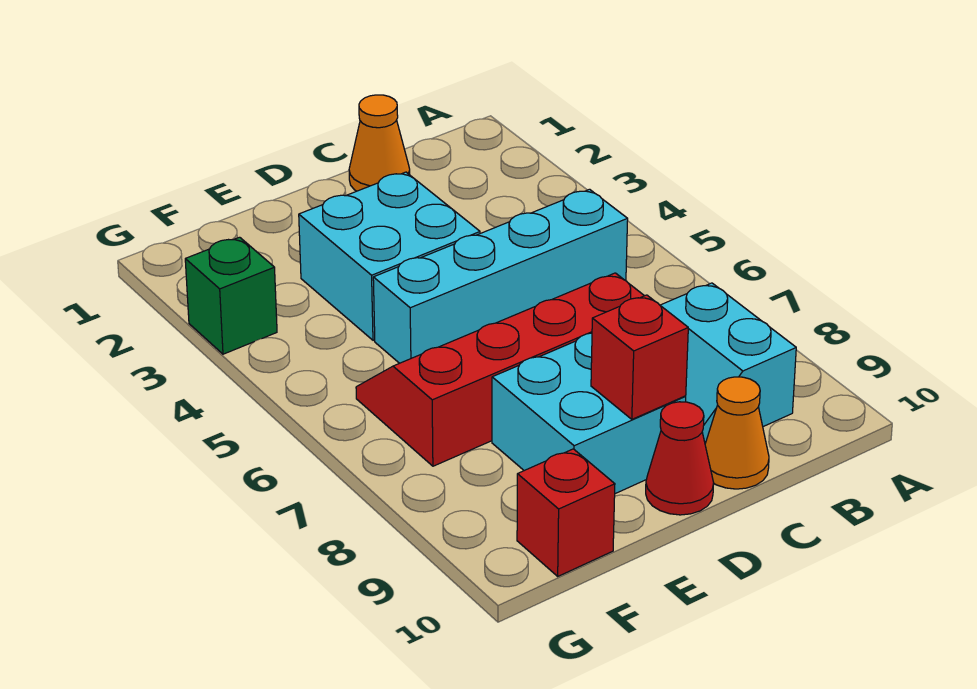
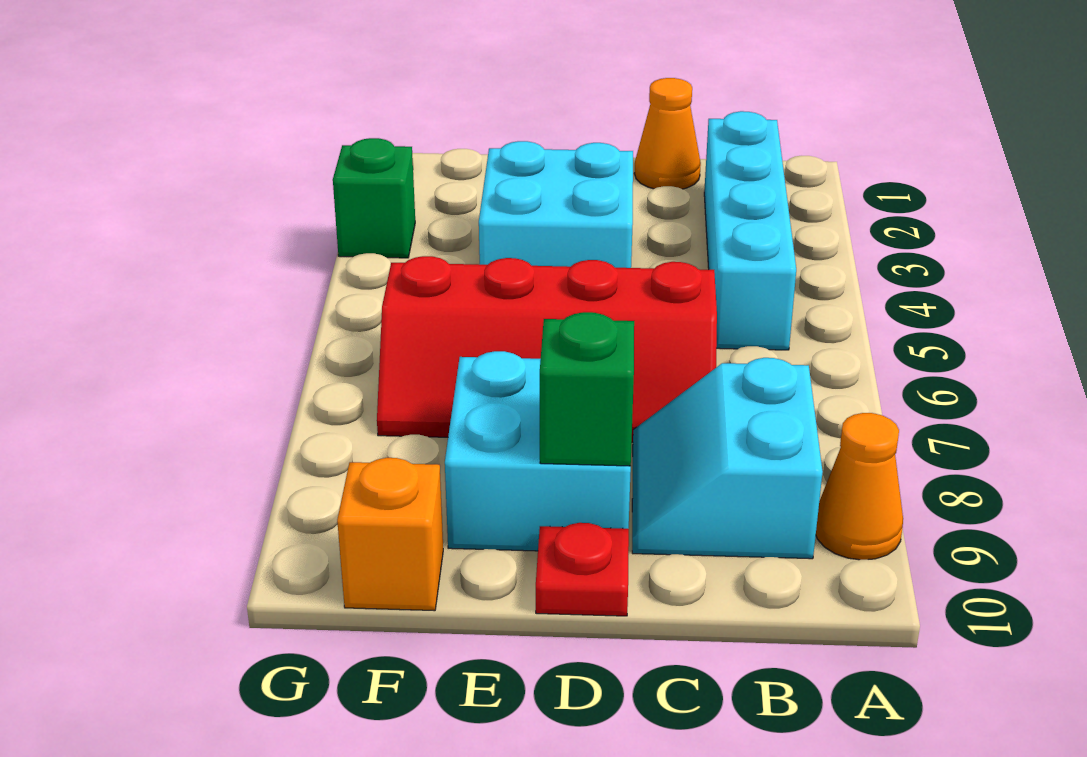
cyan 1x4 brick [373,189,628,363] -> cyan 1x4 brick turned to [704,111,796,350]
red 2x4 slope [356,273,644,466] -> red 2x4 slope turned to [377,256,717,442]
orange 1x1 cone [705,377,769,489] -> orange 1x1 cone moved to [816,413,903,560]
red 1x1 brick [591,295,688,419] -> green 1x1 brick [540,312,634,466]
red 1x1 cone [646,402,714,515] -> red 1x1 plate [536,523,629,616]
red 1x1 brick [517,449,615,576] -> orange 1x1 brick [337,458,443,611]

